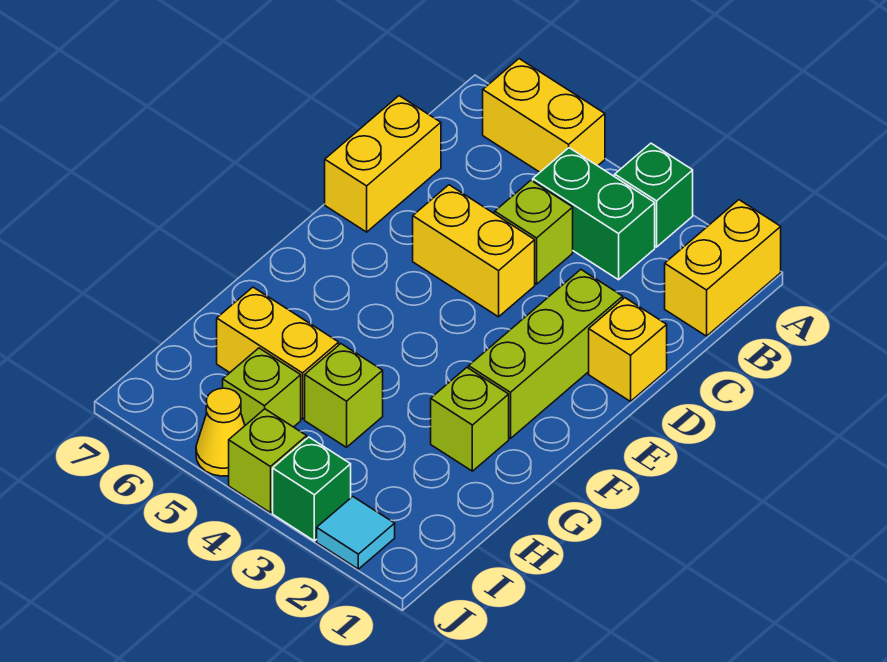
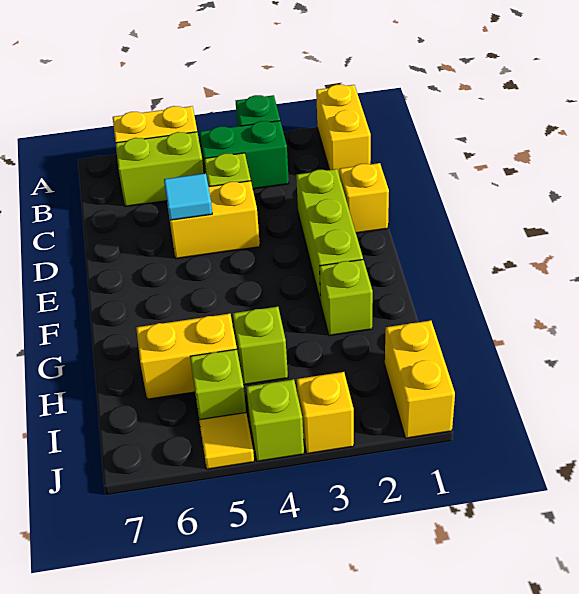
none -> lime 1x2 brick [116,132,204,207]
yellow 1x2 brick [325,96,441,232] -> yellow 1x2 brick moved to [385,321,455,438]
cyan 1x1 tile [317,497,395,569] -> cyan 1x1 tile moved to [164,173,212,220]
green 1x1 brick [273,437,351,541] -> yellow 1x1 brick [297,372,354,454]
yellow 1x1 cone [196,388,245,476] -> yellow 1x1 tile [199,413,254,469]

